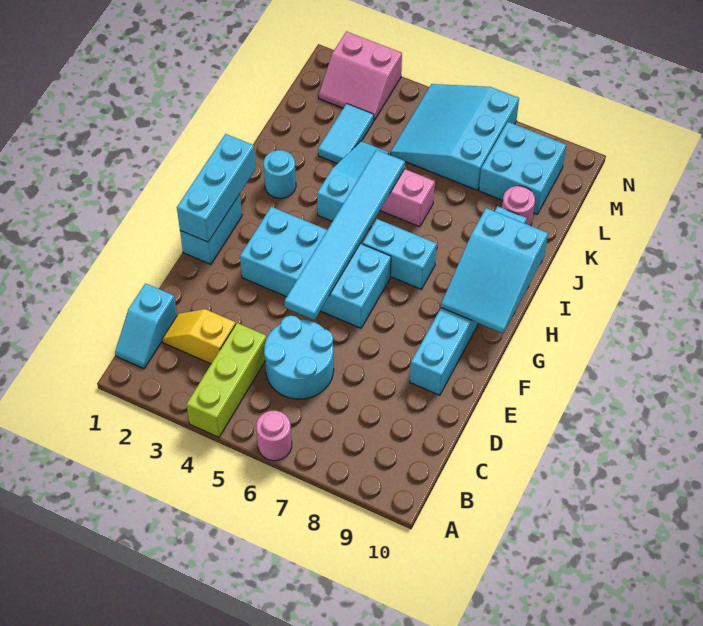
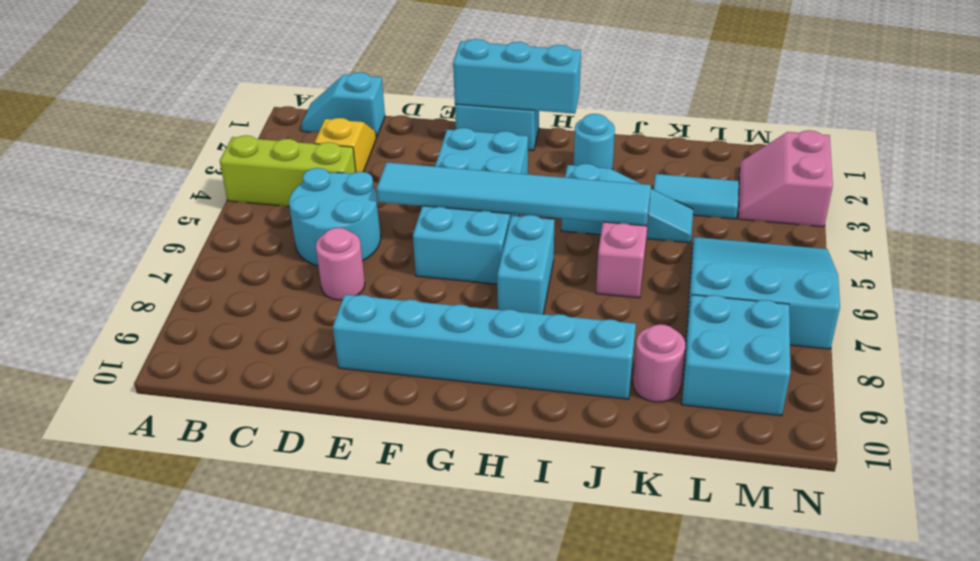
pink 1x1 round brick [256,411,292,461] -> pink 1x1 round brick moved to [316,228,365,300]
cyan 2x3 slope [441,208,548,333] -> none

